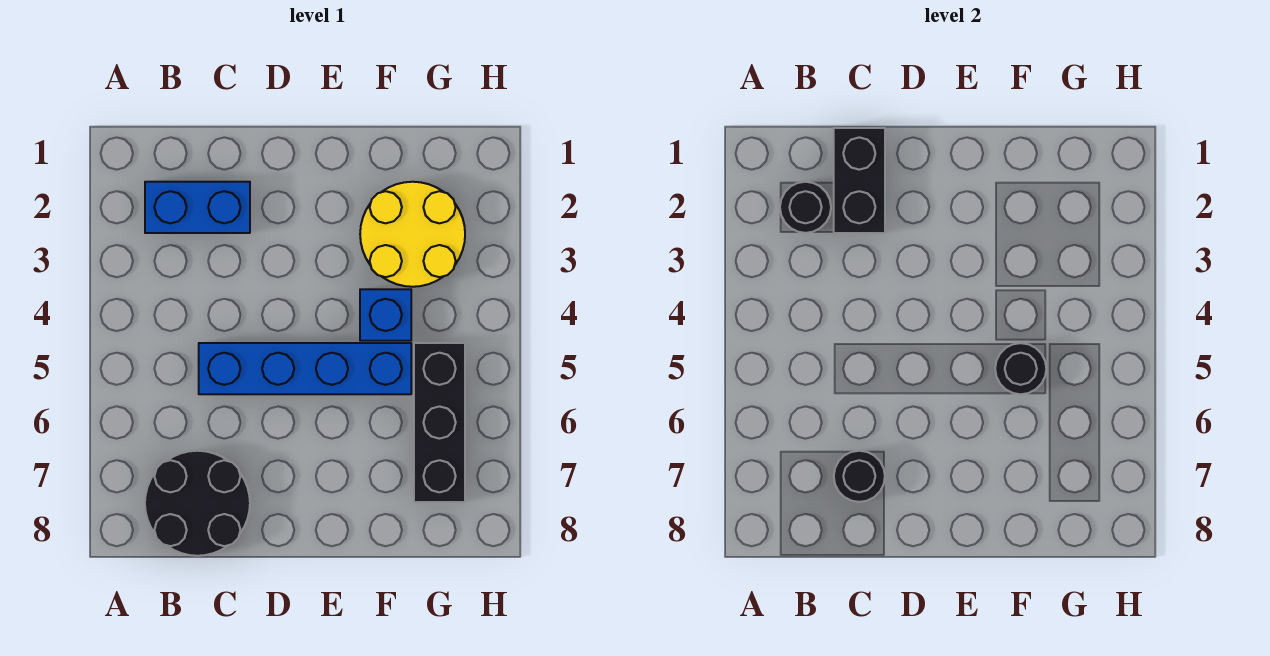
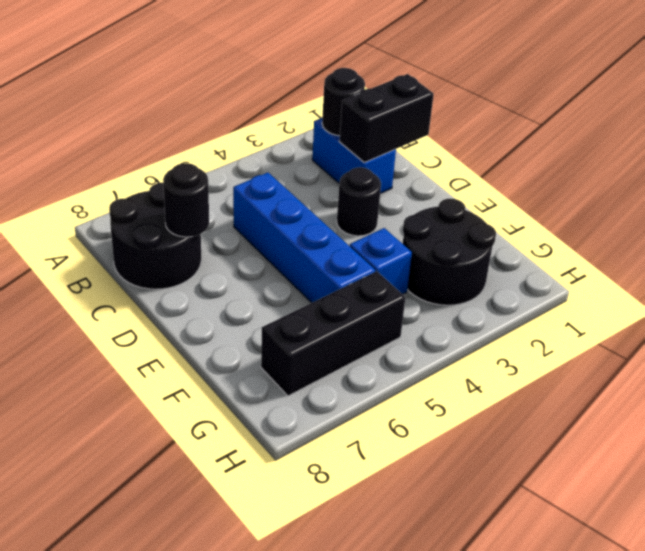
yellow 2x2 round brick [360,182,465,287] -> black 2x2 round brick [403,199,496,305]
black 1x1 round brick [995,343,1046,394] -> black 1x1 round brick moved to [337,167,381,236]

